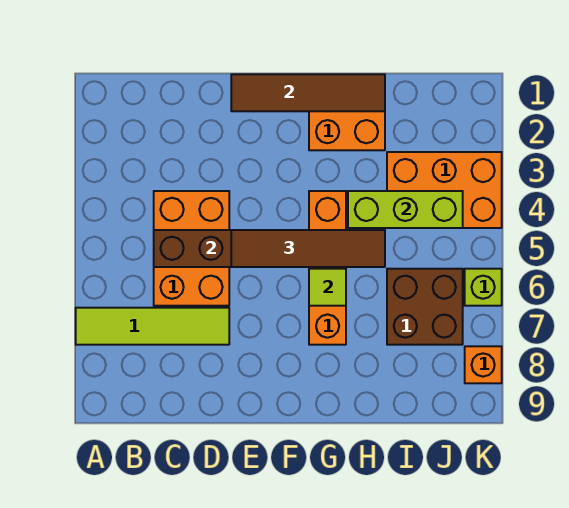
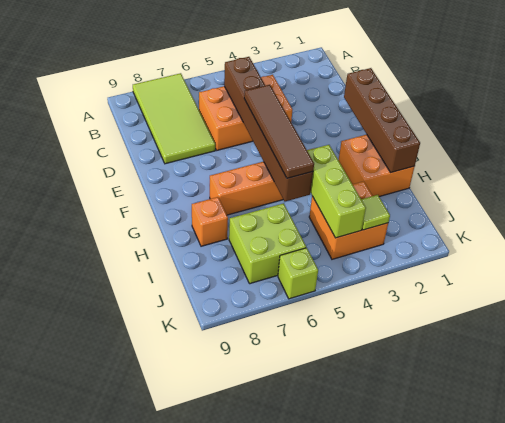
lime 1x4 tile [76,308,229,345] -> lime 2x4 tile [133,73,215,164]
brown 1x4 tile [231,74,385,111] -> brown 1x4 brick [344,68,420,173]
lime 1x1 tile [309,269,346,306] -> lime 1x1 tile moved to [361,195,390,230]
orange 2x3 brick [387,152,502,228] -> orange 2x2 brick [309,181,388,259]
brown 2x2 brick [387,269,463,345] -> lime 2x2 brick [229,203,306,284]
orange 1x1 brick [465,346,502,383] -> orange 1x1 brick moved to [192,197,228,246]

